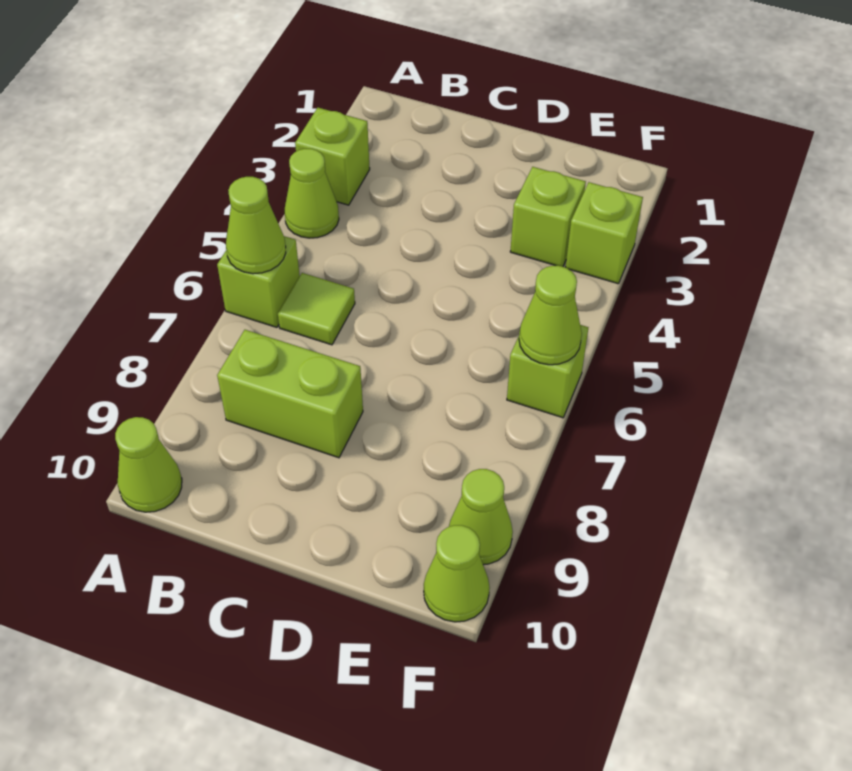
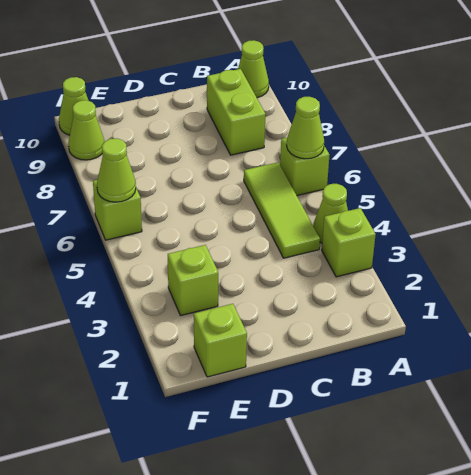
lime 1x1 tile [278,273,355,345] -> lime 1x3 tile [244,162,320,258]
lime 1x2 brick [217,330,363,458] -> lime 1x2 brick turned to [207,69,266,155]
lime 1x1 brick [566,182,643,284] -> lime 1x1 brick moved to [194,304,247,377]

